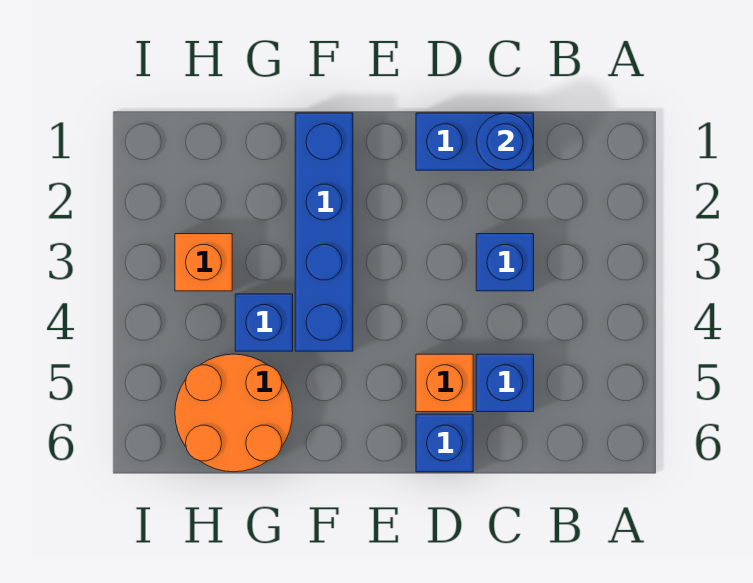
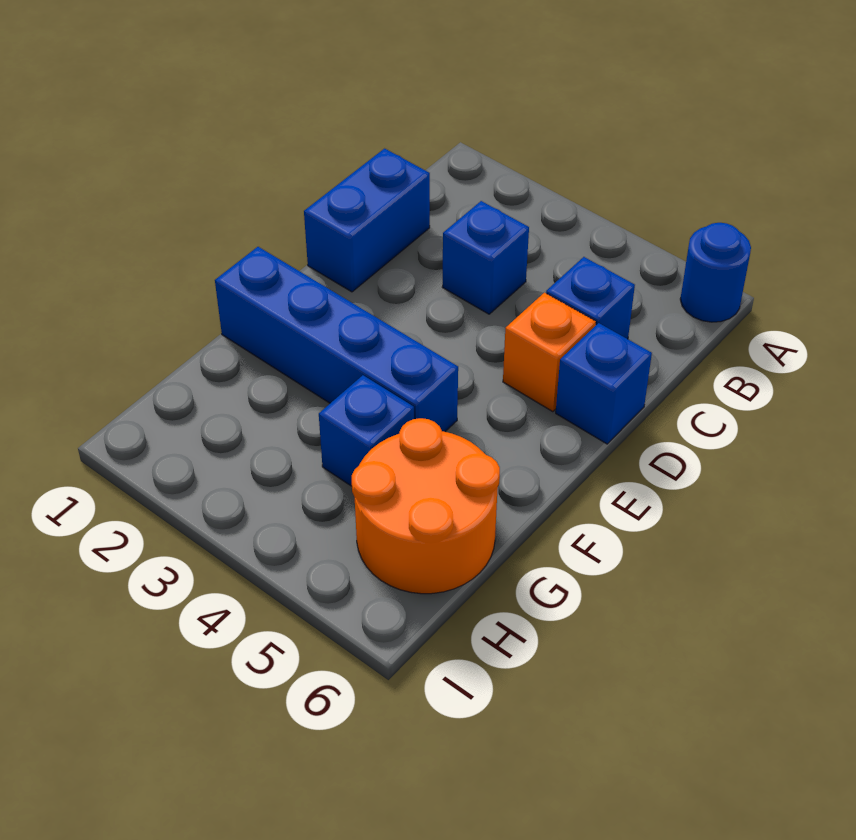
blue 1x1 round brick [476,113,534,170] -> blue 1x1 round brick moved to [680,223,751,322]
orange 1x1 brick [175,234,232,291] -> none

